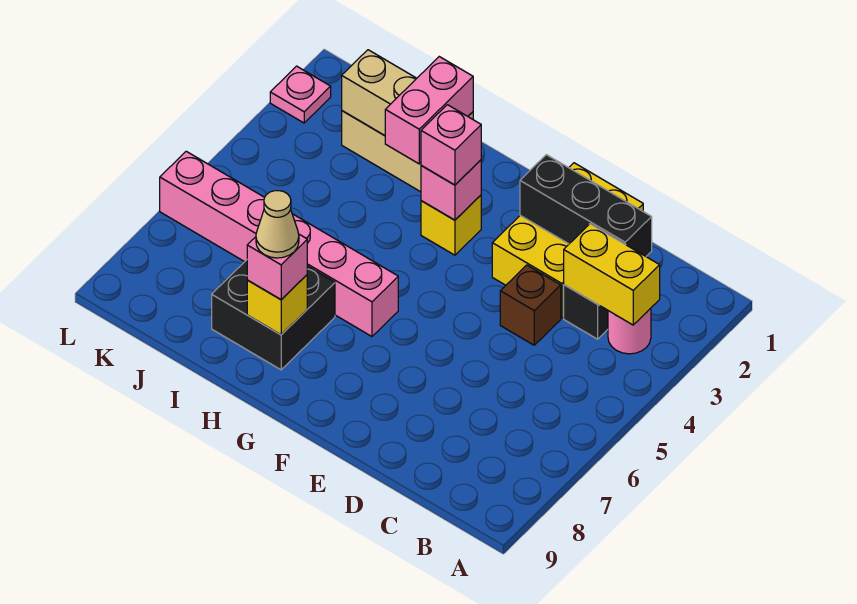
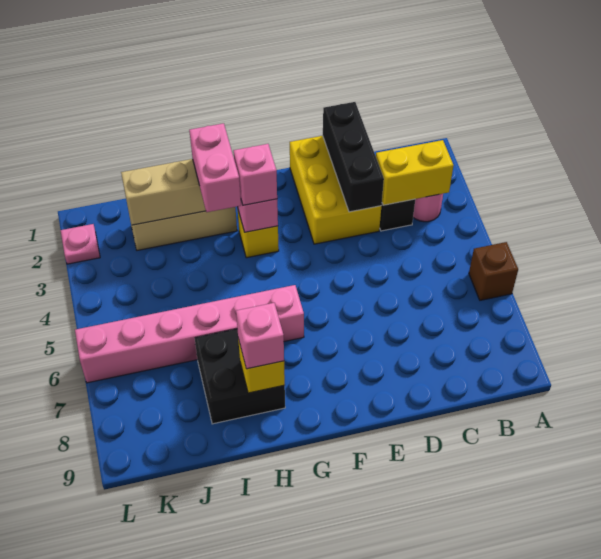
black 1x3 brick [520,155,652,256] -> black 1x3 brick turned to [323,102,384,212]
brown 1x1 brick [500,265,561,345] -> brown 1x1 brick moved to [469,242,518,300]
tan 1x1 cone [256,191,299,258] -> none

